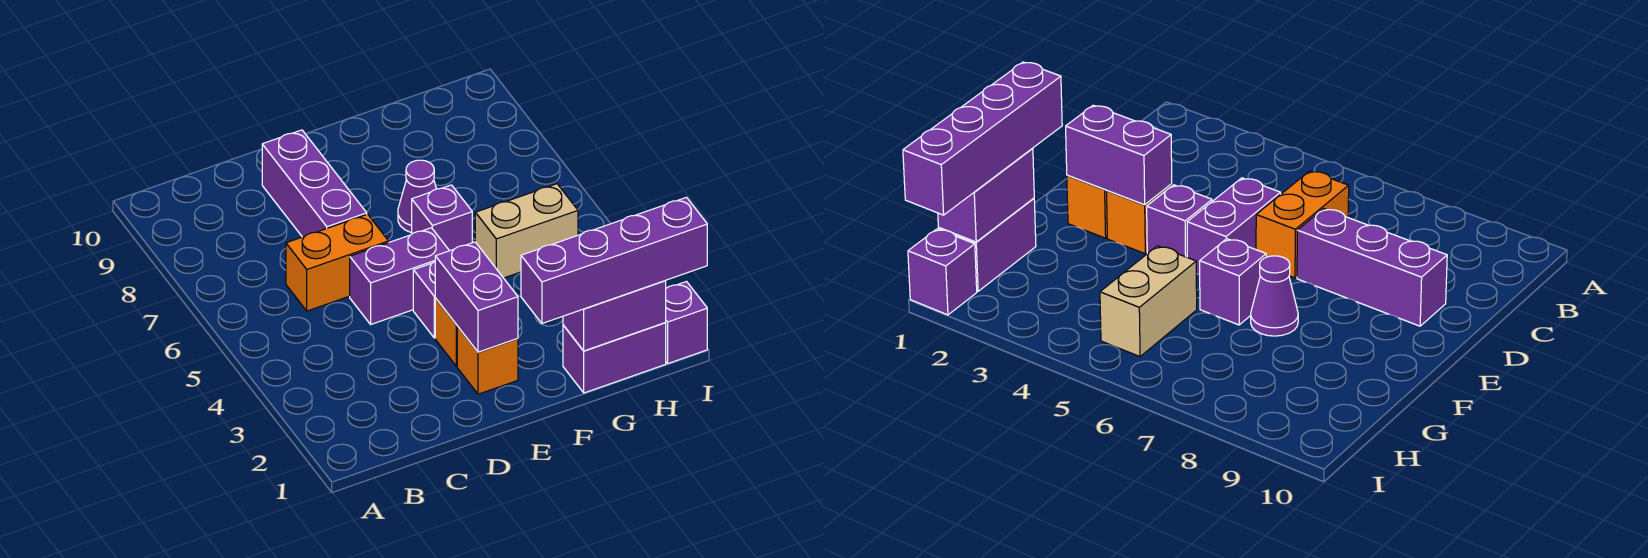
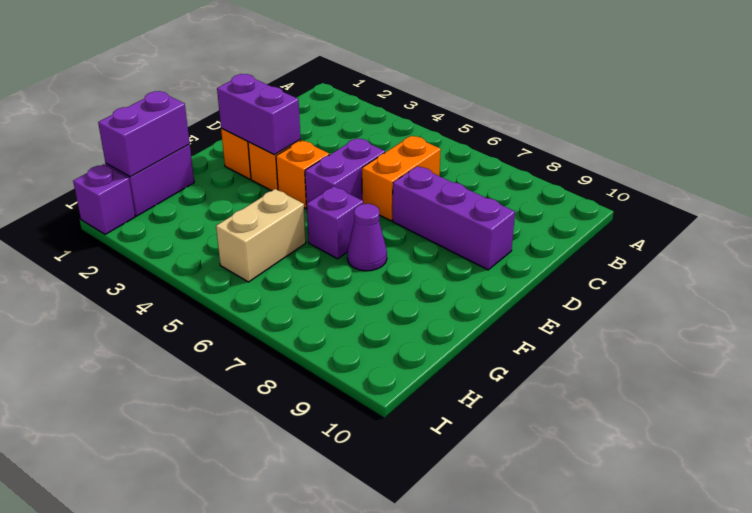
purple 1x1 brick [413,262,435,338] -> orange 1x1 brick [276,140,329,208]
purple 1x4 brick [521,197,707,323] -> none

